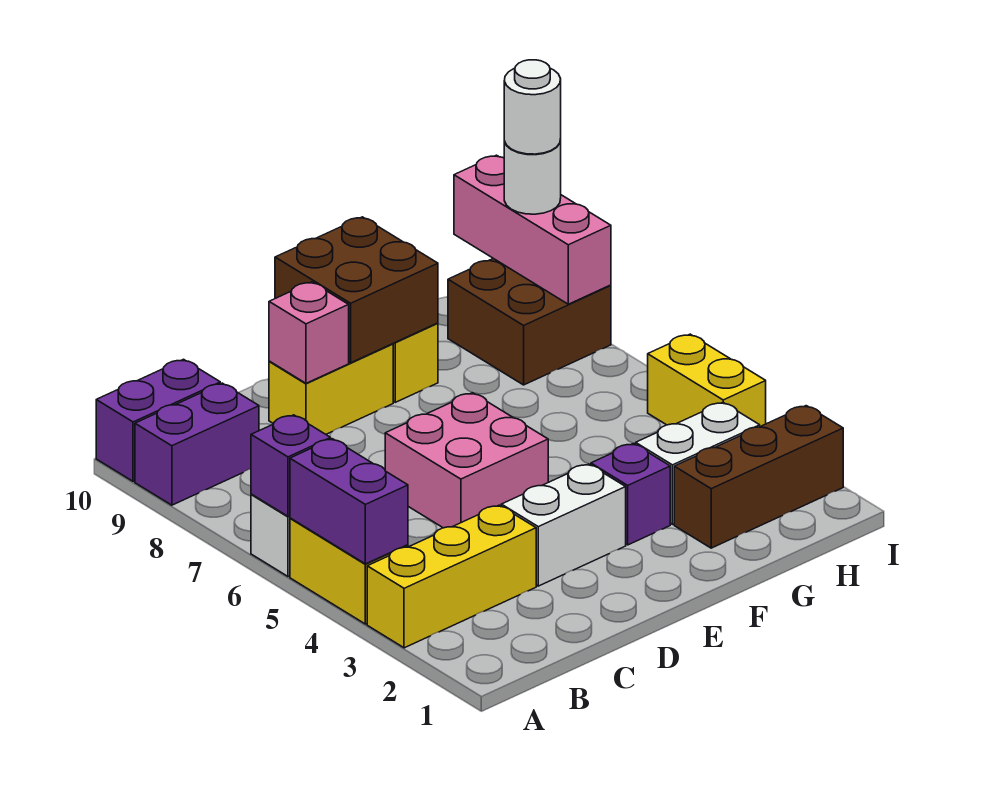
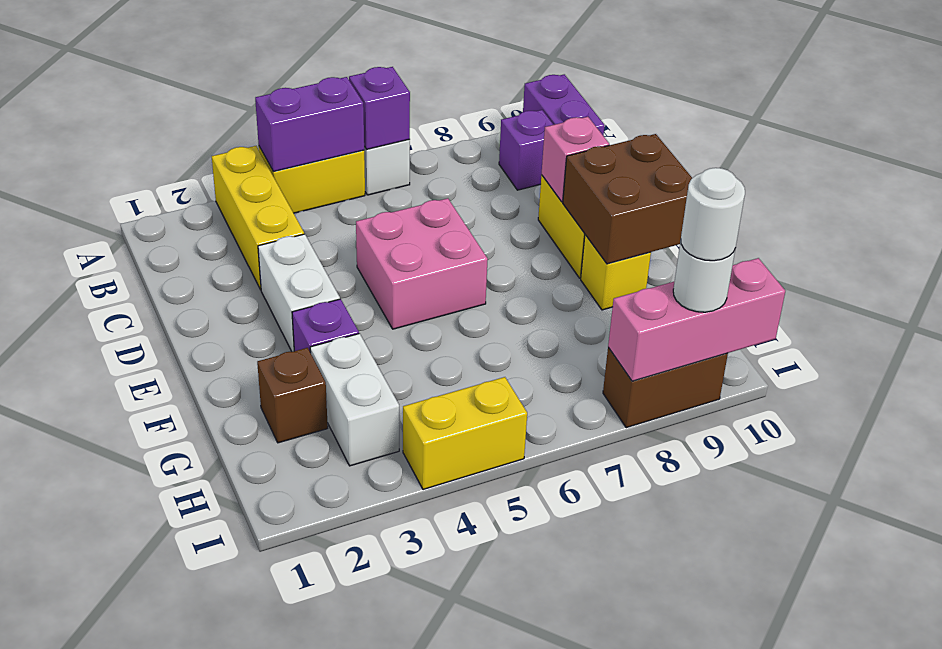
purple 1x2 brick [135,383,259,505] -> purple 1x1 brick [499,110,553,190]
brown 1x3 brick [674,406,843,548] -> brown 1x1 brick [257,348,328,443]
brown 2x2 brick [448,259,611,385] -> brown 1x2 brick [603,348,728,428]

